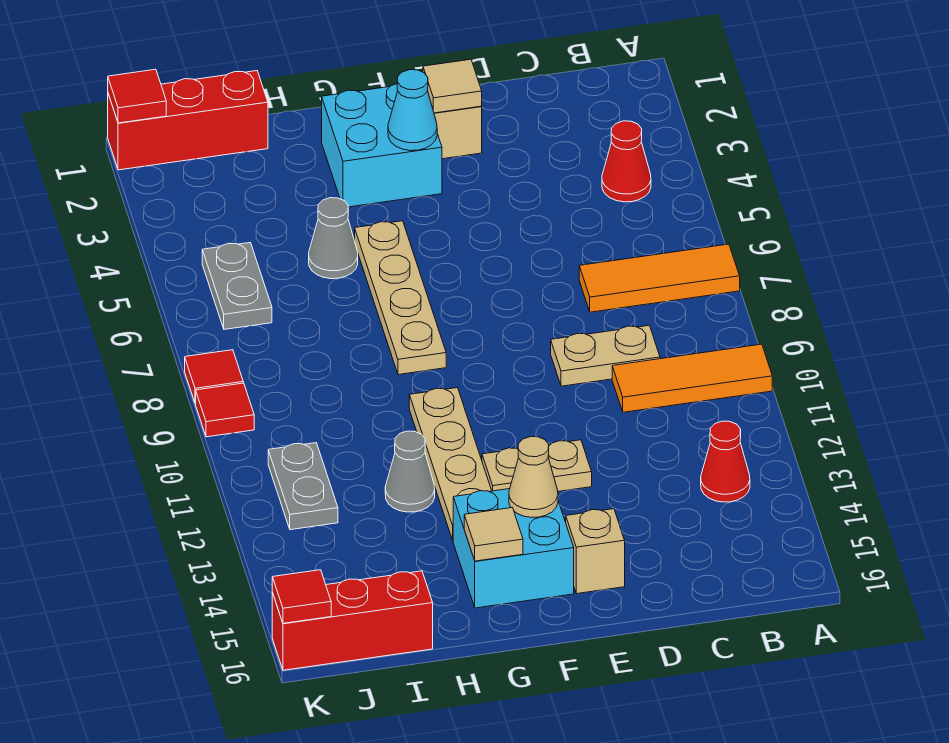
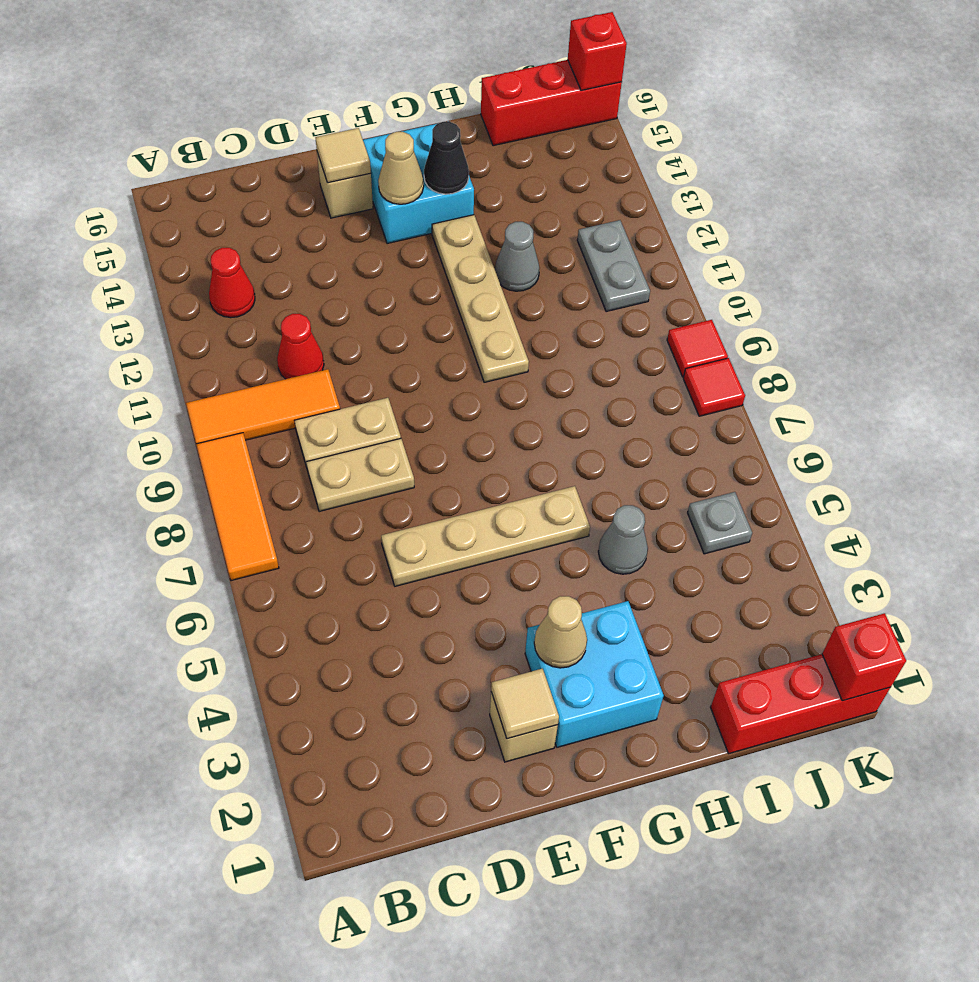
orange 1x3 tile [579,244,740,312] -> orange 1x3 tile turned to [196,433,279,581]
red 1x1 cone [602,121,651,202] -> red 1x1 cone moved to [277,314,324,379]
tan 1x2 plate [482,440,592,491] -> tan 1x2 plate moved to [306,439,414,512]
cyan 1x1 cone [388,70,437,151] -> tan 1x1 cone [534,596,587,668]
tan 1x4 plate [355,221,446,375] -> tan 1x4 plate turned to [381,486,590,586]
none -> black 1x1 cone [424,122,469,194]
tan 1x1 tile [464,508,523,561] -> tan 1x1 tile moved to [315,128,371,183]
grey 1x2 plate [202,243,272,329] -> grey 1x1 plate [688,492,752,554]
red 1x1 tile [108,69,166,123] -> red 1x1 brick [822,613,906,701]
red 1x1 tile [272,570,331,623] -> red 1x1 brick [568,12,627,91]

